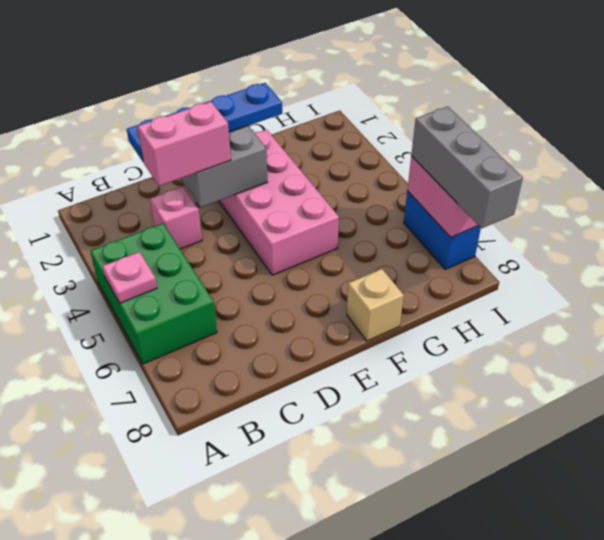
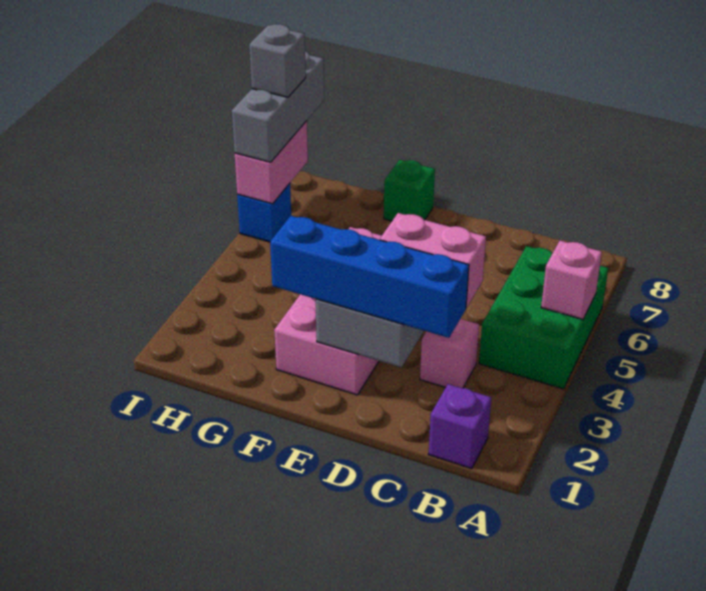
pink 1x1 plate [102,252,157,303] -> pink 1x1 brick [541,241,602,319]
none -> purple 1x1 brick [429,384,491,469]
blue 1x4 plate [127,83,282,161] -> blue 1x4 brick [270,216,469,338]
tan 1x1 brick [347,269,404,341] -> green 1x1 brick [384,160,435,221]
blue 1x2 brick [404,191,481,270] -> blue 1x1 brick [237,183,291,242]
none -> grey 1x1 brick [249,24,306,97]

